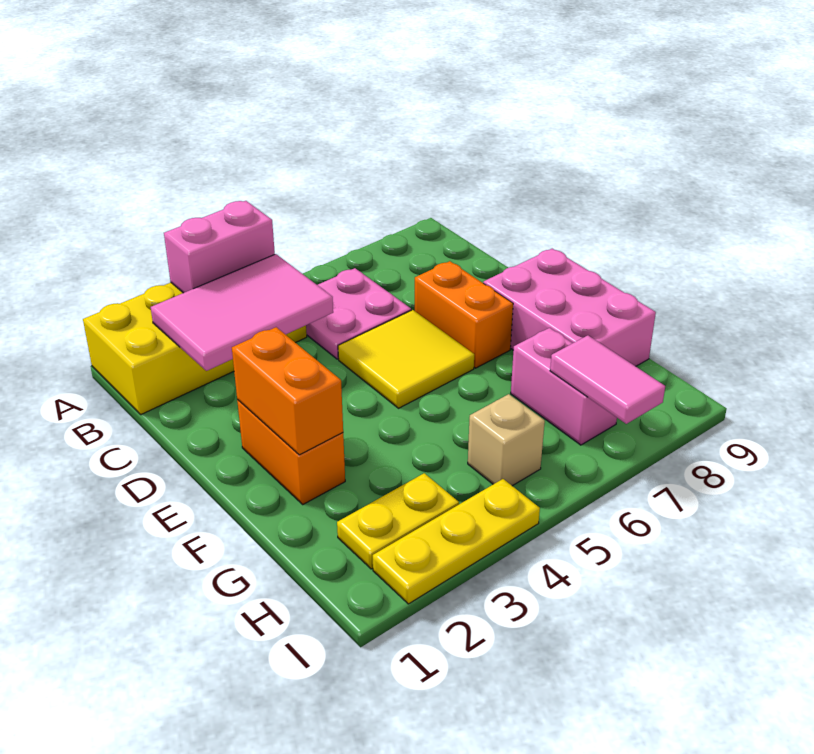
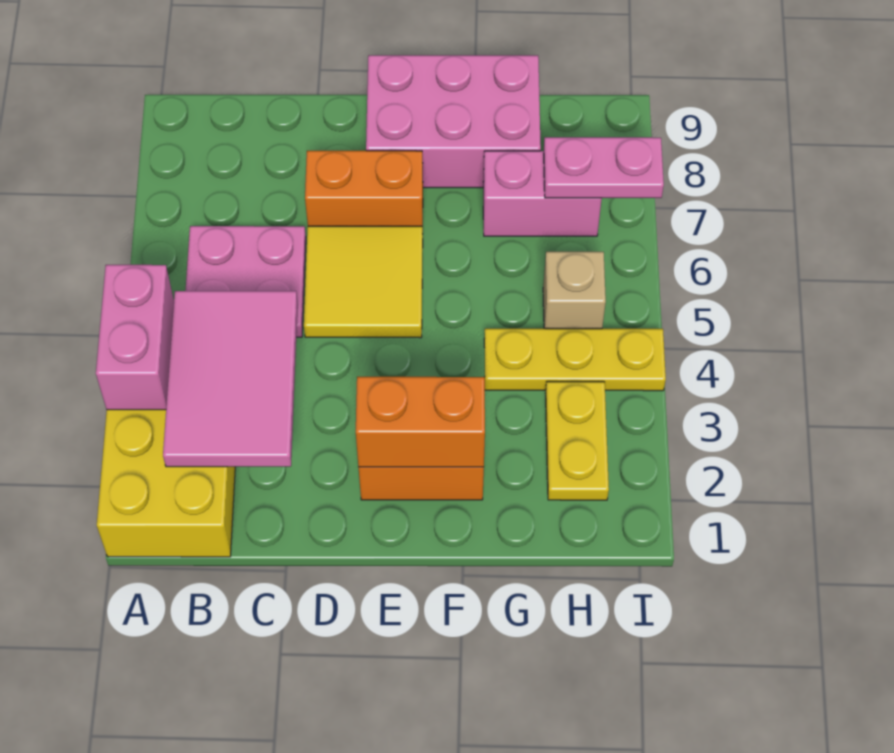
pink 1x2 tile [550,335,665,424] -> pink 1x2 plate [544,137,664,198]
yellow 1x3 plate [373,479,540,604] -> yellow 1x3 plate turned to [484,329,666,391]

